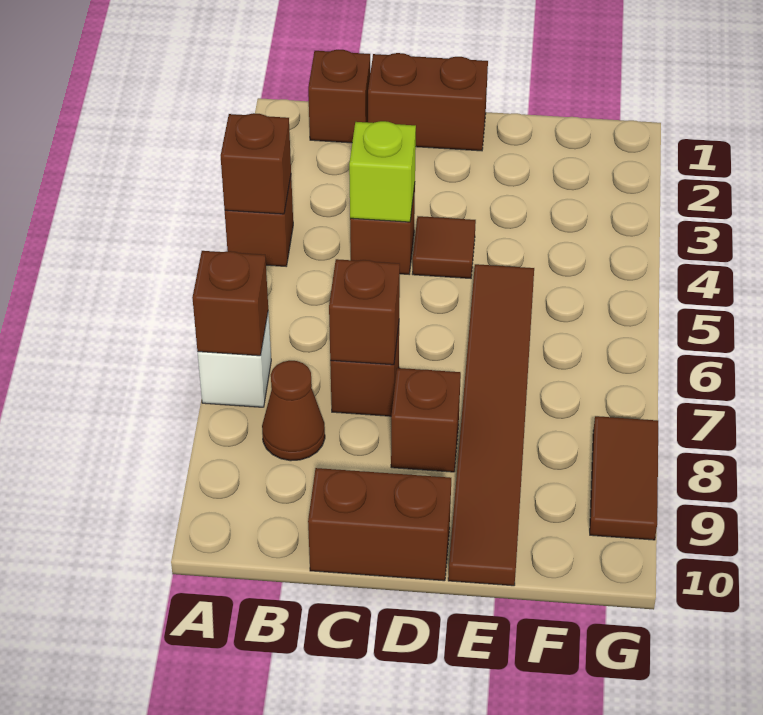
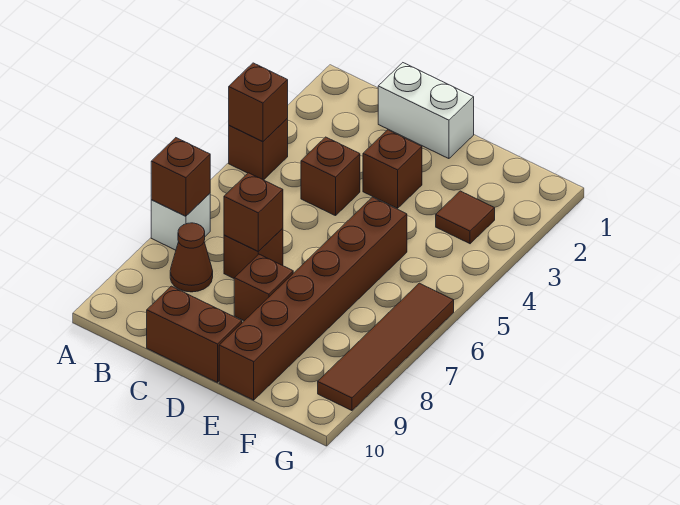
brown 1x1 brick [308,50,370,143] -> brown 1x1 brick moved to [363,130,422,208]
brown 1x2 brick [368,53,488,151] -> white 1x2 brick [378,63,474,159]
lime 1x1 brick [349,121,416,222] -> none
brown 1x1 tile [412,216,476,278] -> brown 1x1 tile moved to [436,191,495,244]
brown 1x6 tile [448,264,534,586] -> brown 1x6 brick [219,197,407,400]
brown 1x2 tile [590,416,658,540] -> brown 1x4 tile [318,283,454,411]

